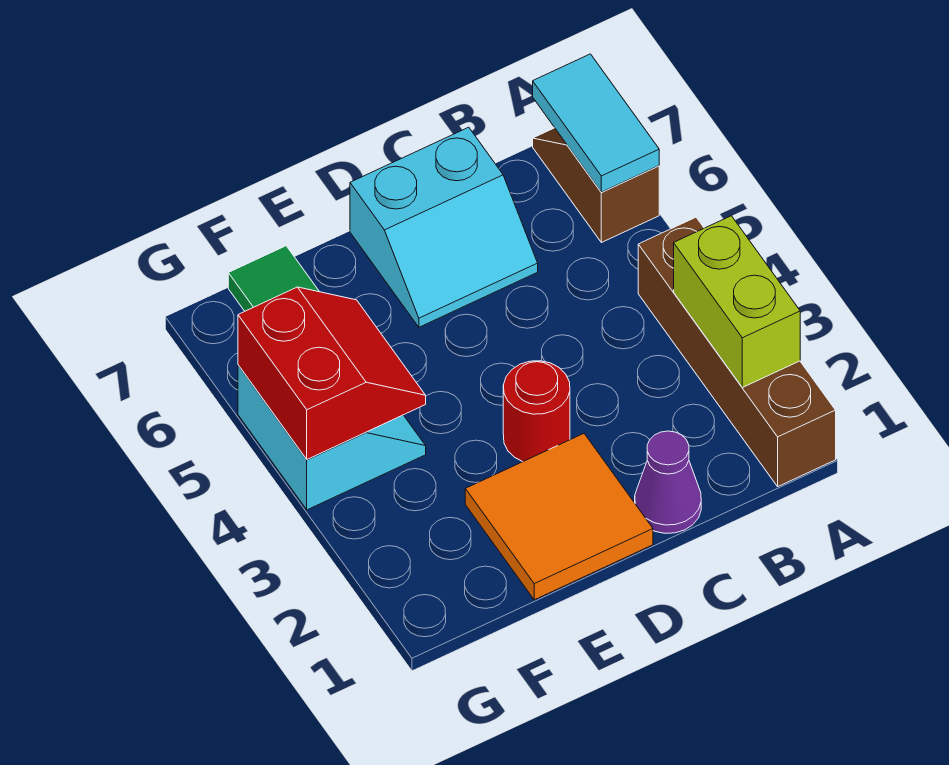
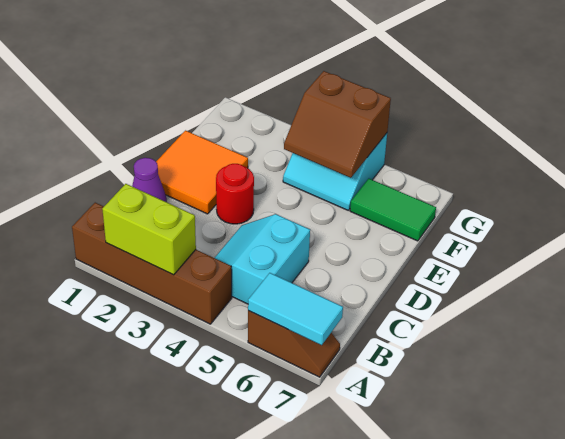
cyan 2x2 slope [350,127,538,327] -> cyan 2x2 slope moved to [215,214,310,304]
red 2x2 slope [238,287,426,459] -> brown 2x2 slope [284,71,391,178]

